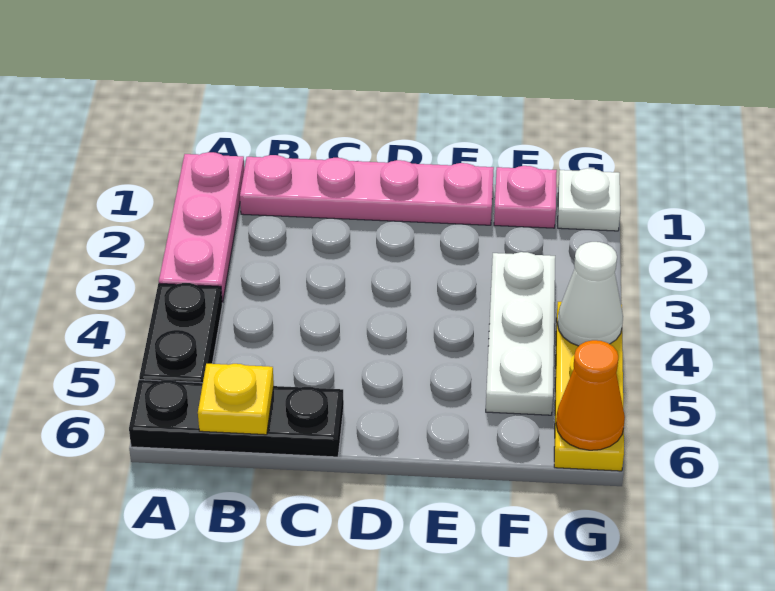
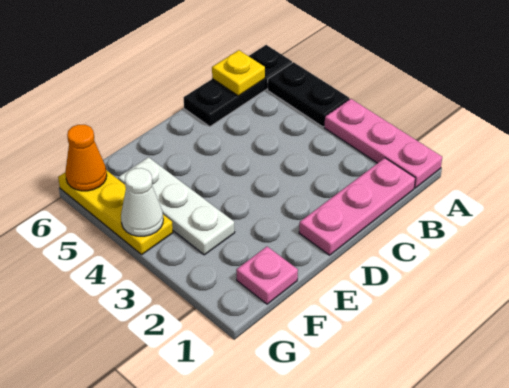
pink 1x4 plate [240,155,494,225] -> pink 1x3 plate [299,158,415,255]
white 1x1 plate [558,168,620,231] -> none

